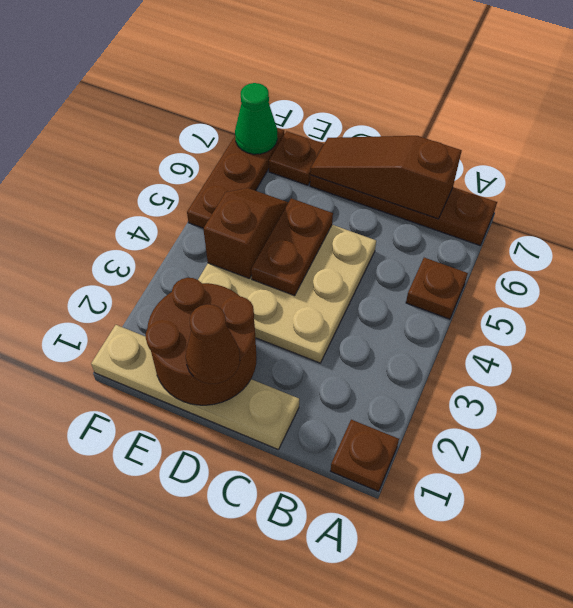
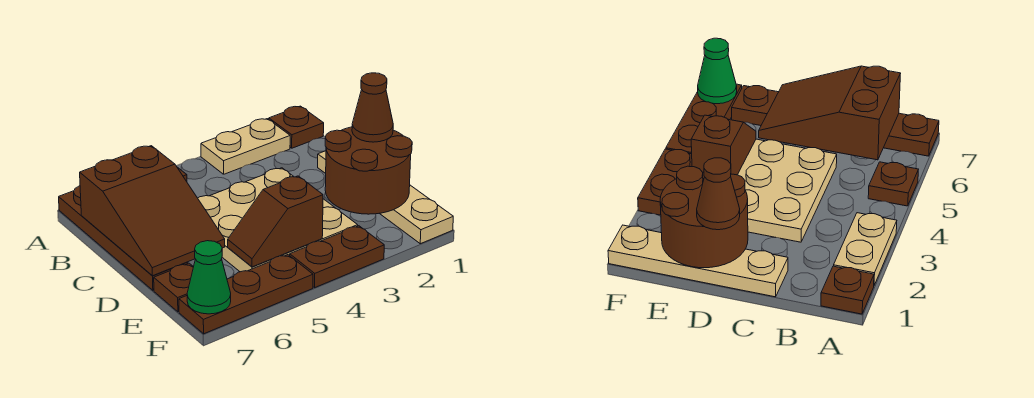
none -> tan 1x2 plate [201,119,290,174]
brown 1x3 slope [310,136,462,219] -> brown 2x3 slope [80,146,225,276]
brown 1x2 plate [251,198,333,296] -> brown 1x2 plate moved to [290,226,384,287]

